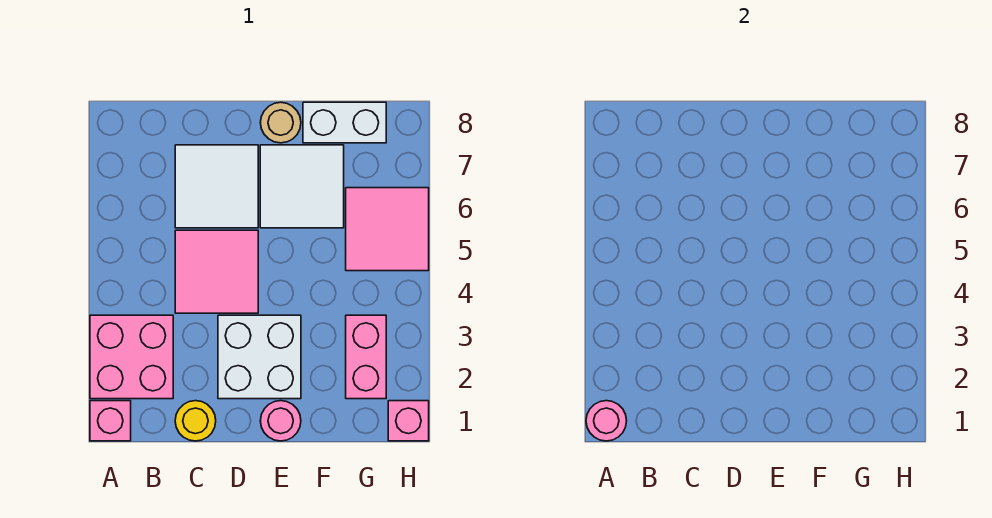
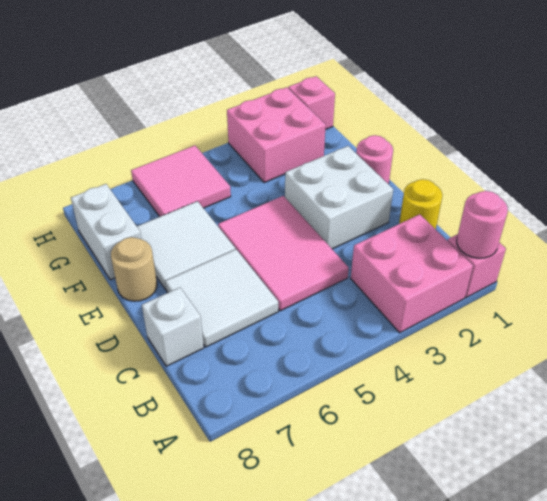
pink 2x2 tile [175,230,258,313] -> pink 2x3 tile [218,196,349,311]
none -> white 1x1 brick [142,288,204,366]
pink 1x2 brick [346,315,386,399] -> pink 2x2 brick [227,87,326,182]

